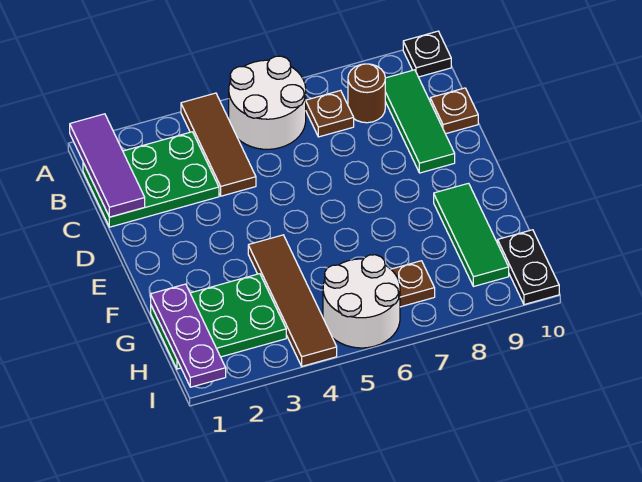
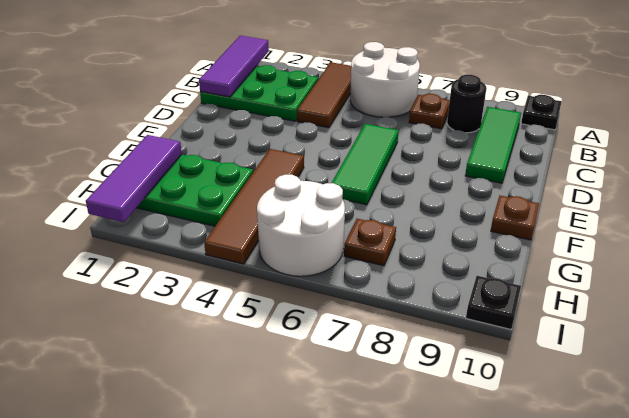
brown 1x1 round brick [348,64,385,123] -> black 1x1 round brick [447,75,486,133]
brown 1x1 plate [430,88,478,134] -> brown 1x1 plate moved to [491,196,539,240]
green 1x3 tile [434,183,509,287] -> green 1x3 tile moved to [332,124,399,205]
purple 1x3 plate [151,284,226,387] -> purple 1x3 tile [86,135,182,222]
black 1x2 plate [498,230,559,305] -> black 1x1 plate [466,276,521,329]

